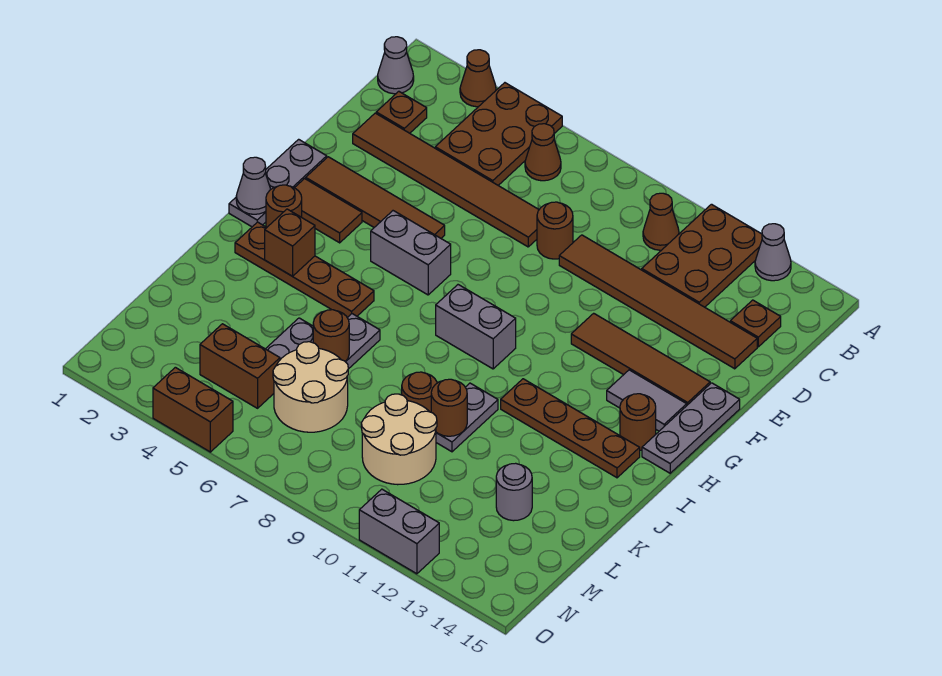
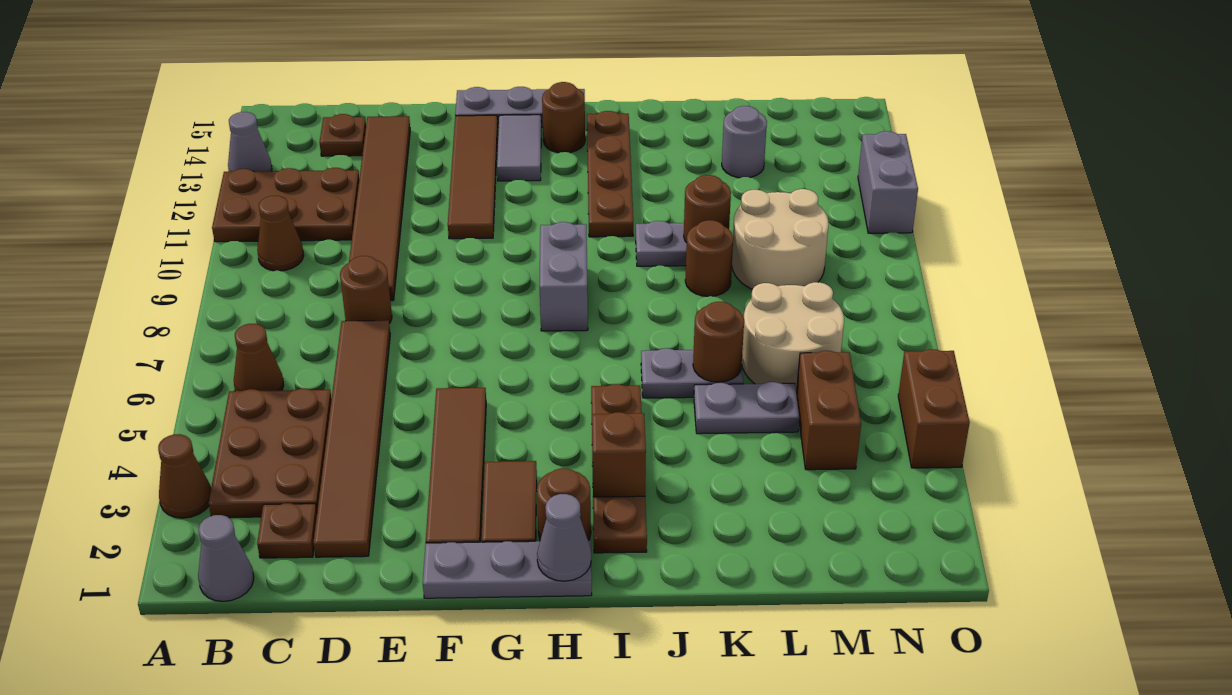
brown 2x3 plate [435,83,562,185] -> brown 2x3 plate turned to [209,389,332,518]
grey 1x2 brick [371,211,451,295] -> none

